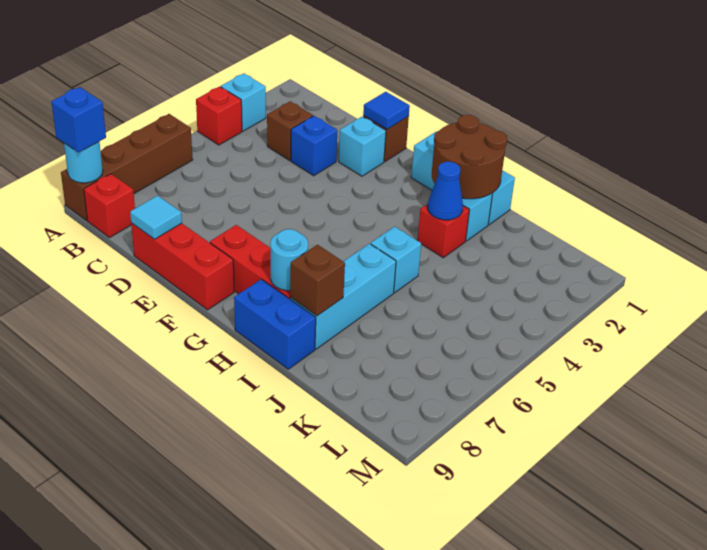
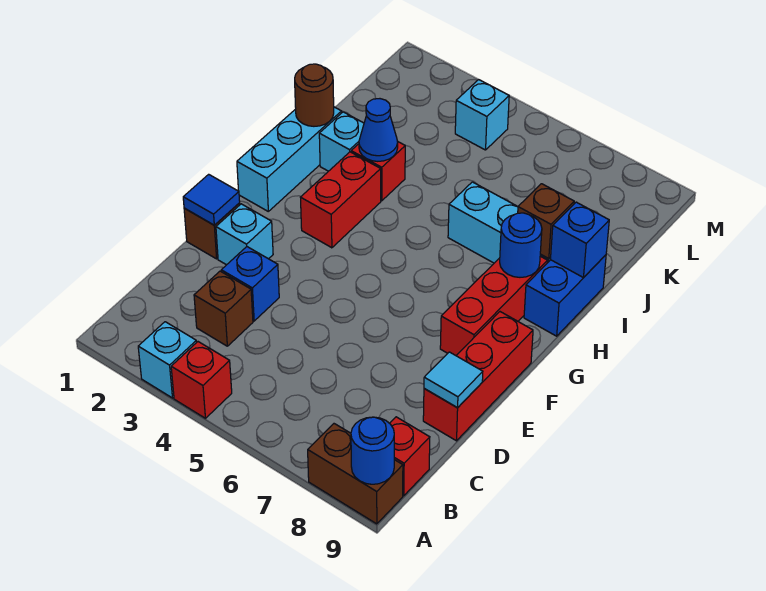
brown 1x4 brick [61,114,193,221] -> brown 1x2 brick [308,424,403,524]
cyan 1x1 round brick [64,141,103,183] -> blue 1x1 round brick [351,417,394,484]
blue 1x1 brick [51,87,106,152] -> blue 1x1 brick moved to [551,202,609,277]
none -> red 1x2 brick [300,152,381,248]
brown 2x2 round brick [432,115,507,199] -> brown 1x1 round brick [295,64,334,126]
cyan 1x1 round brick [270,229,308,291] -> blue 1x1 round brick [500,213,542,277]
cyan 1x1 brick [371,226,421,293] -> cyan 1x1 brick moved to [455,80,509,150]

